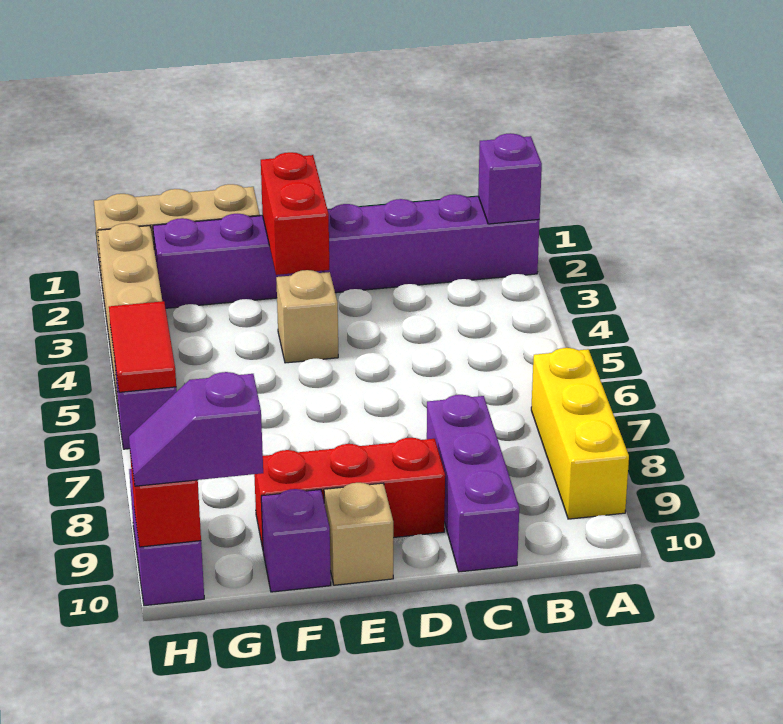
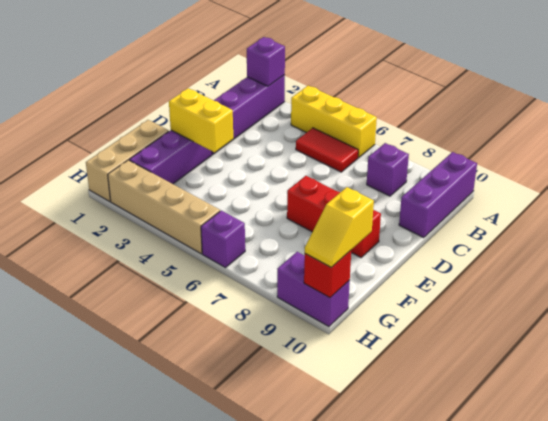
yellow 1x3 brick [531,348,629,519] -> yellow 1x3 brick moved to [291,86,377,158]
purple 1x3 brick [427,395,519,572] -> purple 1x3 brick turned to [399,152,477,238]
red 1x3 brick [254,438,445,548] -> red 1x3 brick turned to [287,176,381,257]
red 1x2 brick [261,152,329,275] -> yellow 1x2 brick [169,88,233,152]
tan 1x1 brick [276,270,338,363] -> none
tan 1x1 brick [324,483,393,585] -> none
purple 1x1 brick [261,489,331,592] -> purple 1x1 brick moved to [367,143,409,196]
purple 1x2 slope [129,372,263,486] -> yellow 1x2 slope [305,187,374,267]
red 1x2 tile [109,301,176,392] -> red 1x2 tile moved to [296,128,358,172]

